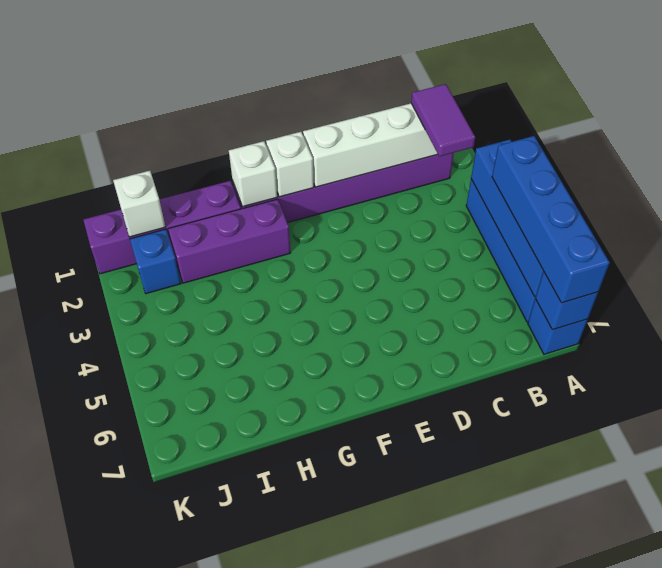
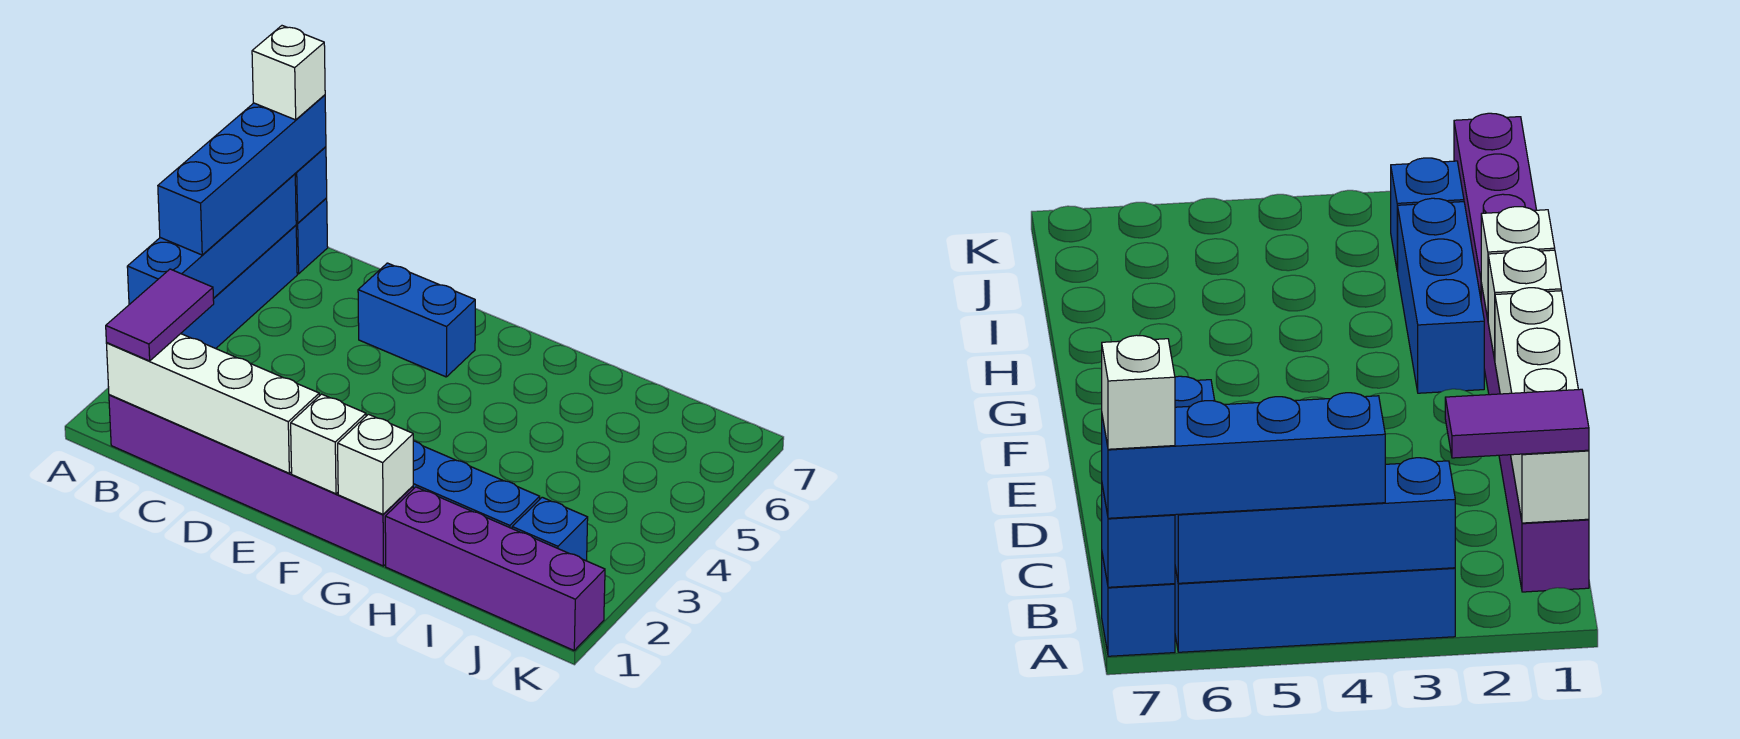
none -> blue 1x2 brick [358,263,475,377]
purple 1x3 brick [168,199,290,283] -> blue 1x3 brick [413,441,540,528]
white 1x1 brick [113,171,165,237] -> white 1x1 brick moved to [252,26,325,120]

